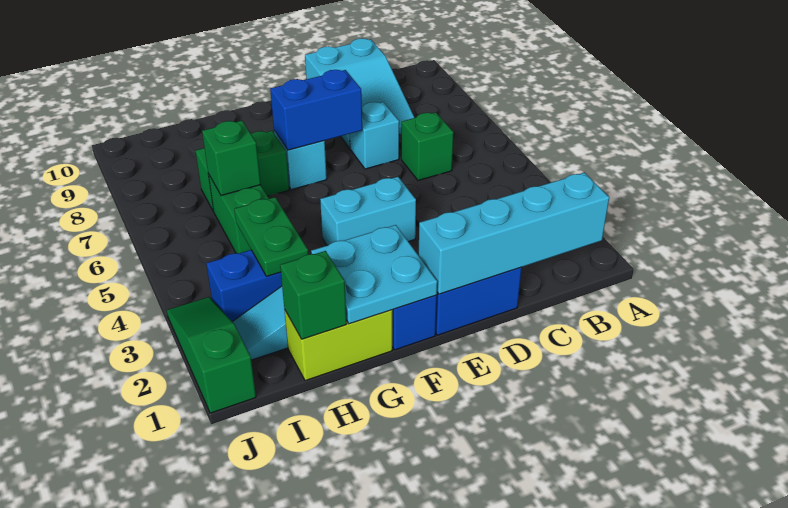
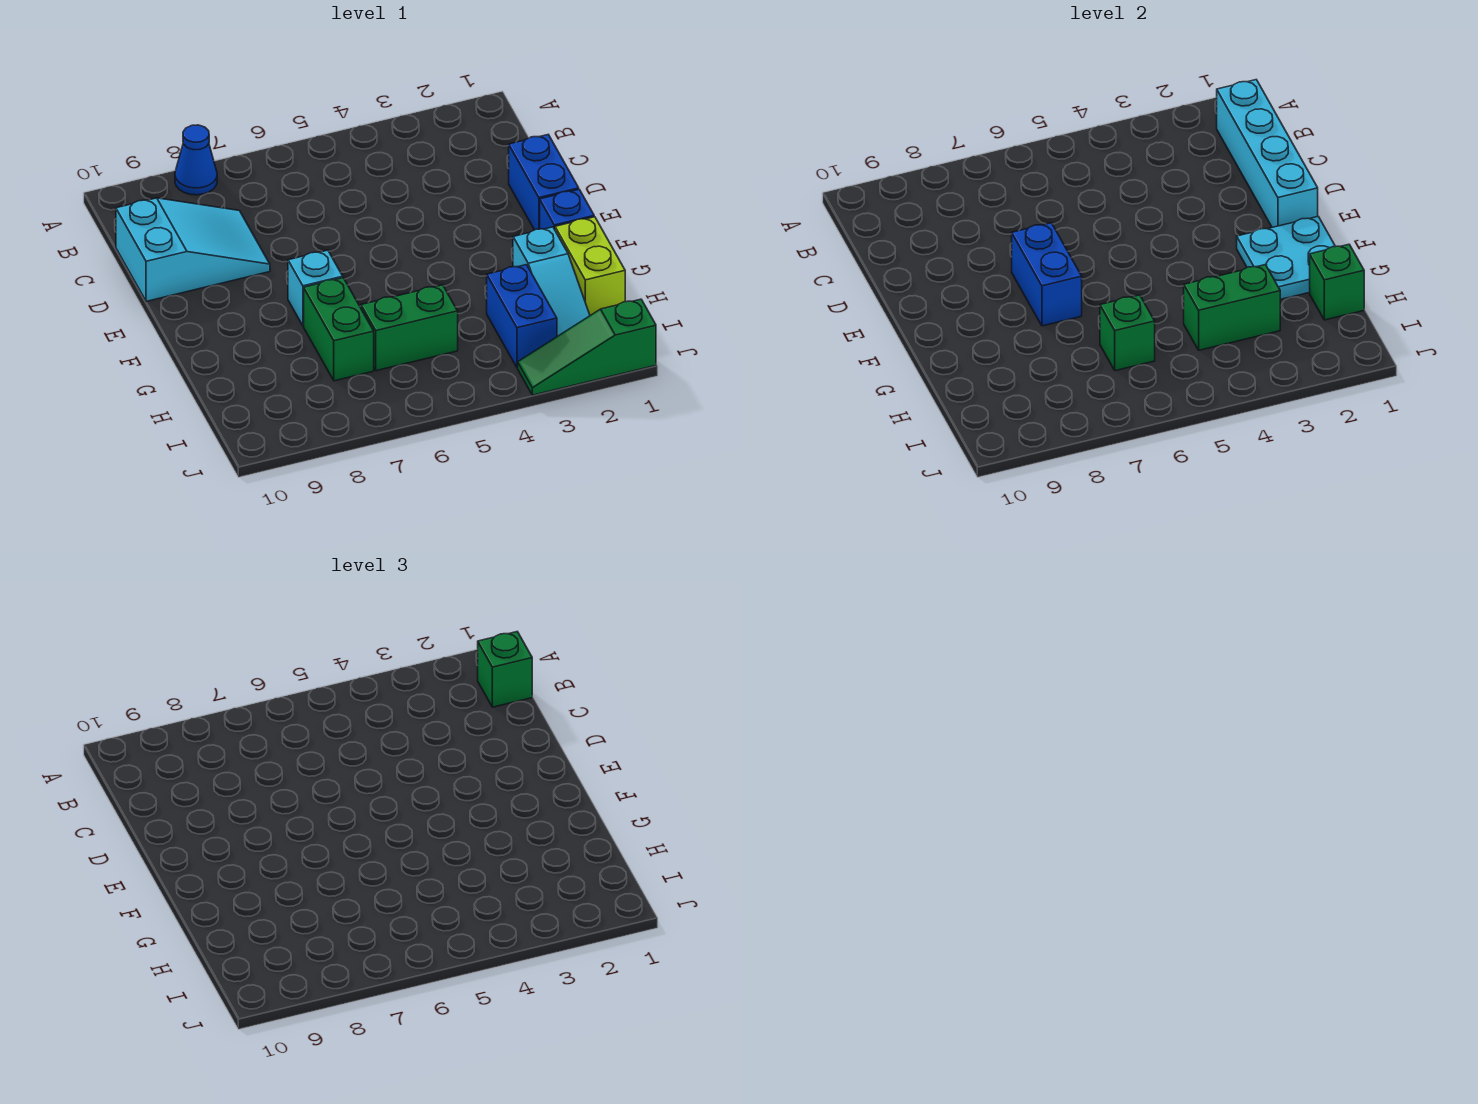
none -> blue 1x1 cone [175,125,217,195]
green 1x1 brick [402,112,454,181] -> green 1x1 brick moved to [478,632,532,707]
cyan 1x1 brick [350,102,399,169] -> none
cyan 1x2 brick [320,177,416,245] -> none
green 1x2 plate [234,197,308,276] -> green 1x2 brick [1184,265,1280,350]

